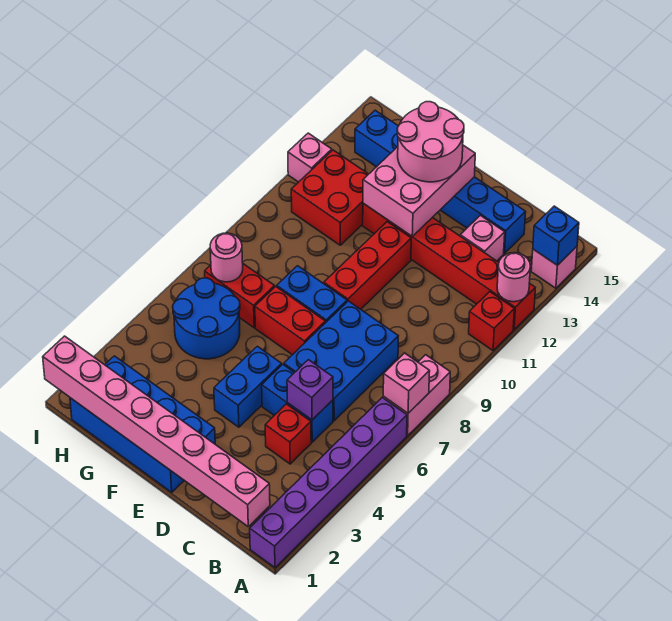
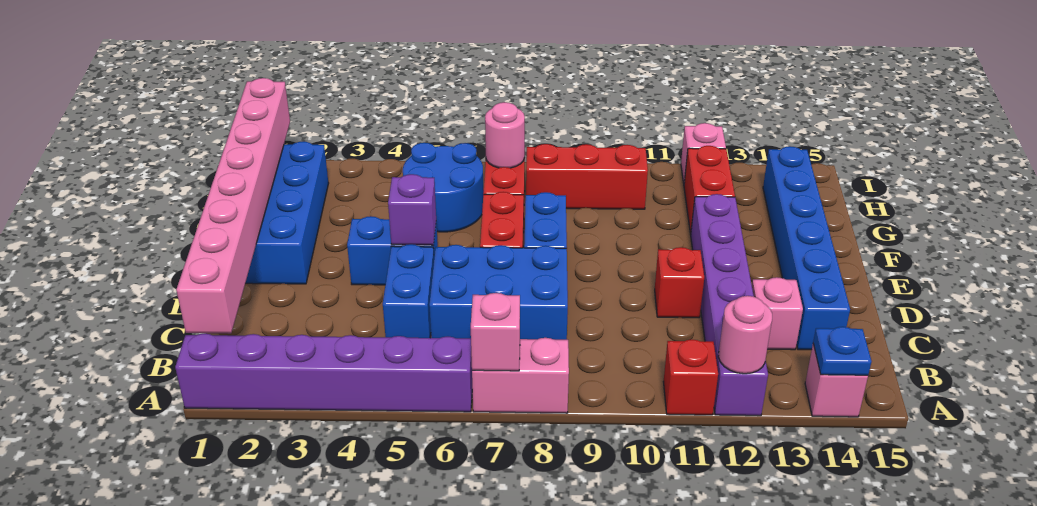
red 1x6 brick [363,203,535,330] -> purple 1x6 brick [691,194,768,416]
blue 1x1 brick [533,206,579,265] -> blue 1x1 plate [813,327,872,375]
red 1x1 brick [265,404,311,464] -> red 1x1 brick moved to [655,247,704,318]
purple 1x1 brick [287,360,333,420] -> purple 1x1 brick moved to [388,174,436,245]
red 1x3 brick [324,222,411,309] -> red 1x3 brick moved to [526,144,648,209]
pink 2x3 brick [363,145,475,237] -> none
pink 2x2 round brick [397,102,464,182] -> none
red 2x2 brick [291,150,368,245] -> red 1x2 brick [684,146,735,234]

